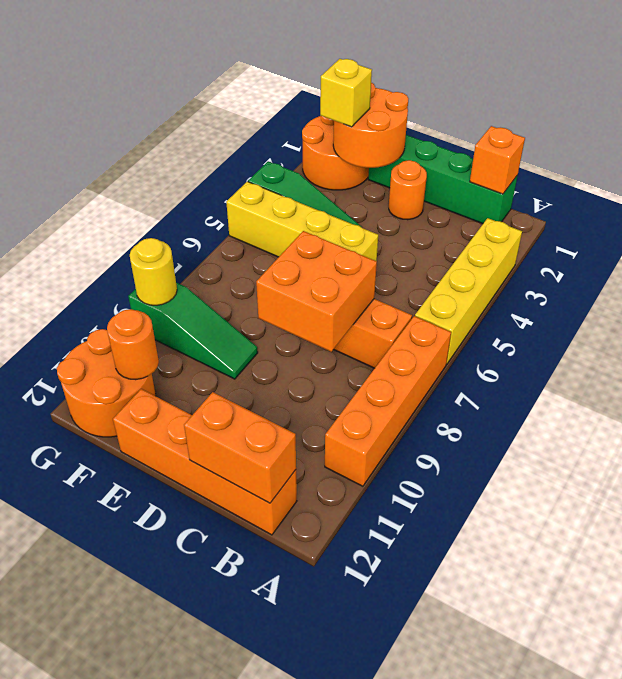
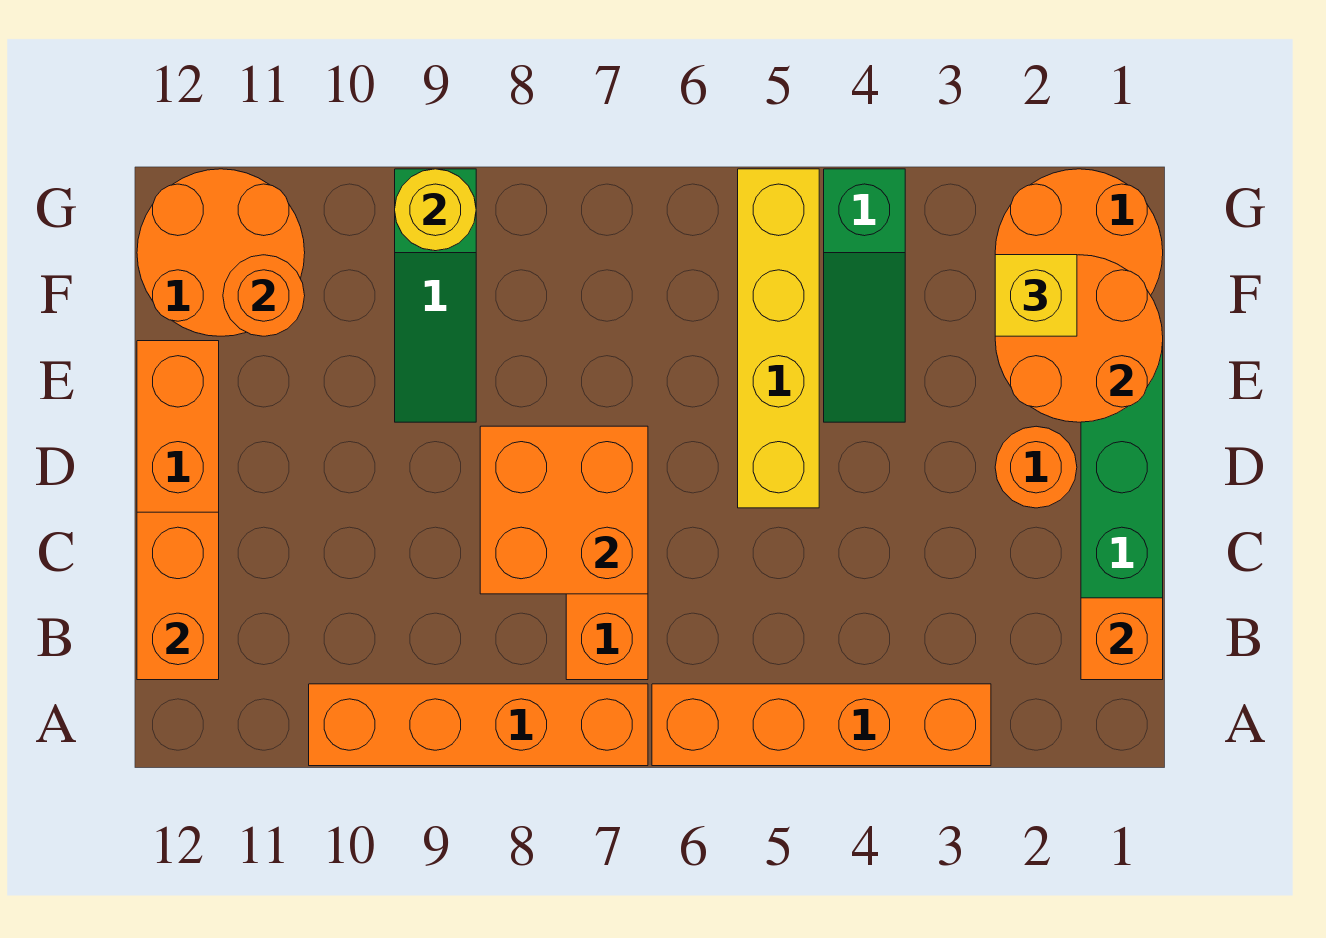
yellow 1x4 brick [415,218,522,364] -> orange 1x4 brick [652,684,991,766]

